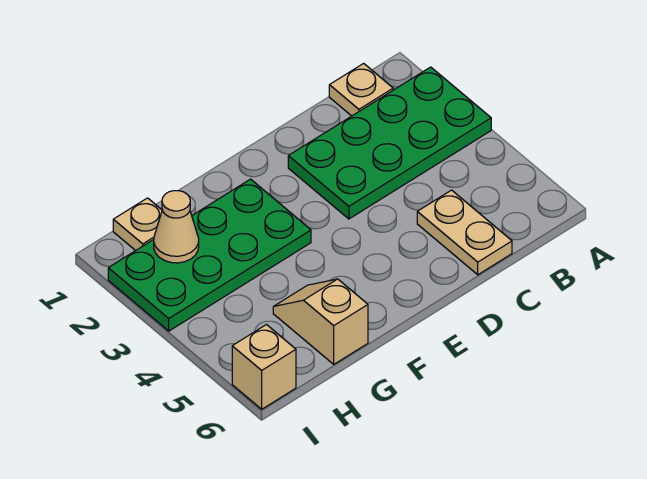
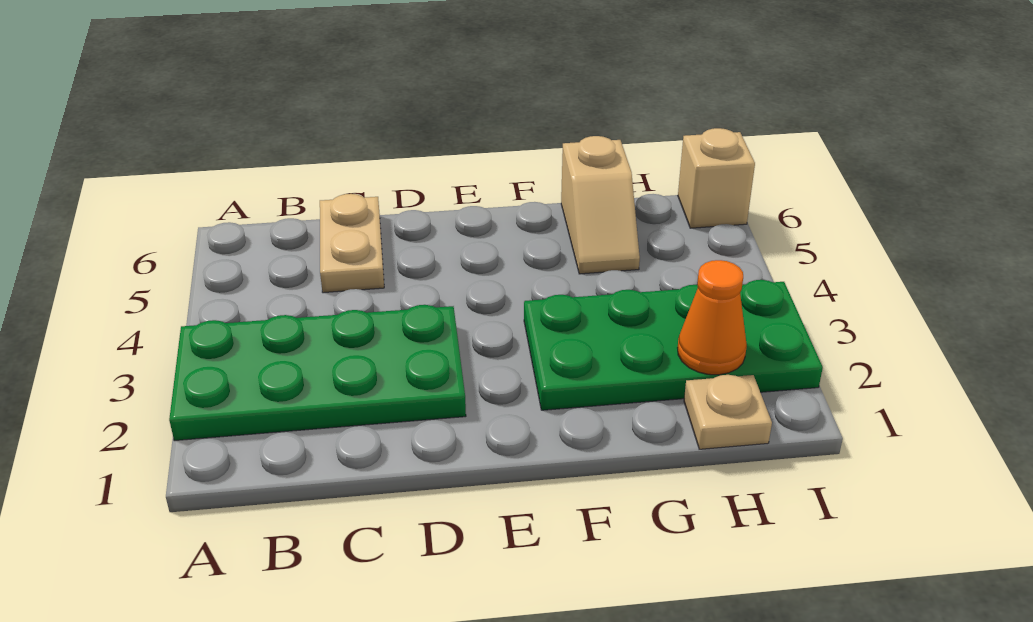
tan 1x1 plate [329,63,393,116] -> none
tan 1x1 cone [154,191,199,263] -> orange 1x1 cone [678,260,747,375]

